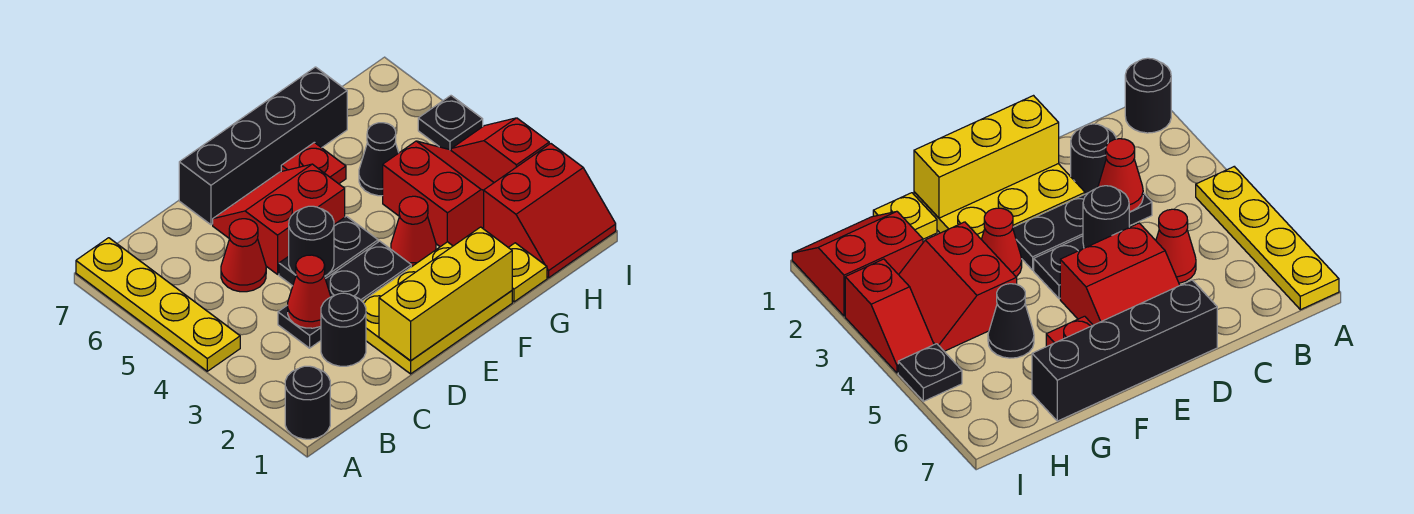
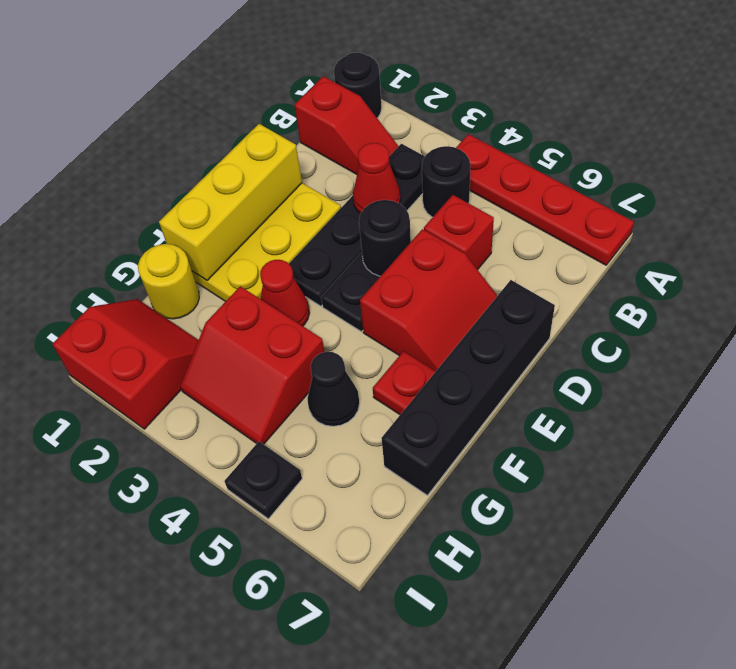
yellow 1x4 plate [76,238,240,371] -> red 1x4 plate [456,134,634,265]
black 1x1 round brick [321,293,366,366] -> black 1x1 round brick moved to [422,146,471,217]
black 1x3 plate [278,241,411,348] -> black 1x4 plate [289,144,425,306]
red 1x1 cone [221,219,266,292] -> red 1x1 brick [424,195,494,270]
yellow 1x1 plate [508,243,547,302] -> yellow 1x1 round brick [138,244,199,319]
red 2x2 slope [484,144,616,278] -> red 2x2 slope turned to [52,299,198,429]
red 1x2 slope [451,118,549,183] -> red 1x2 slope moved to [294,76,398,174]

